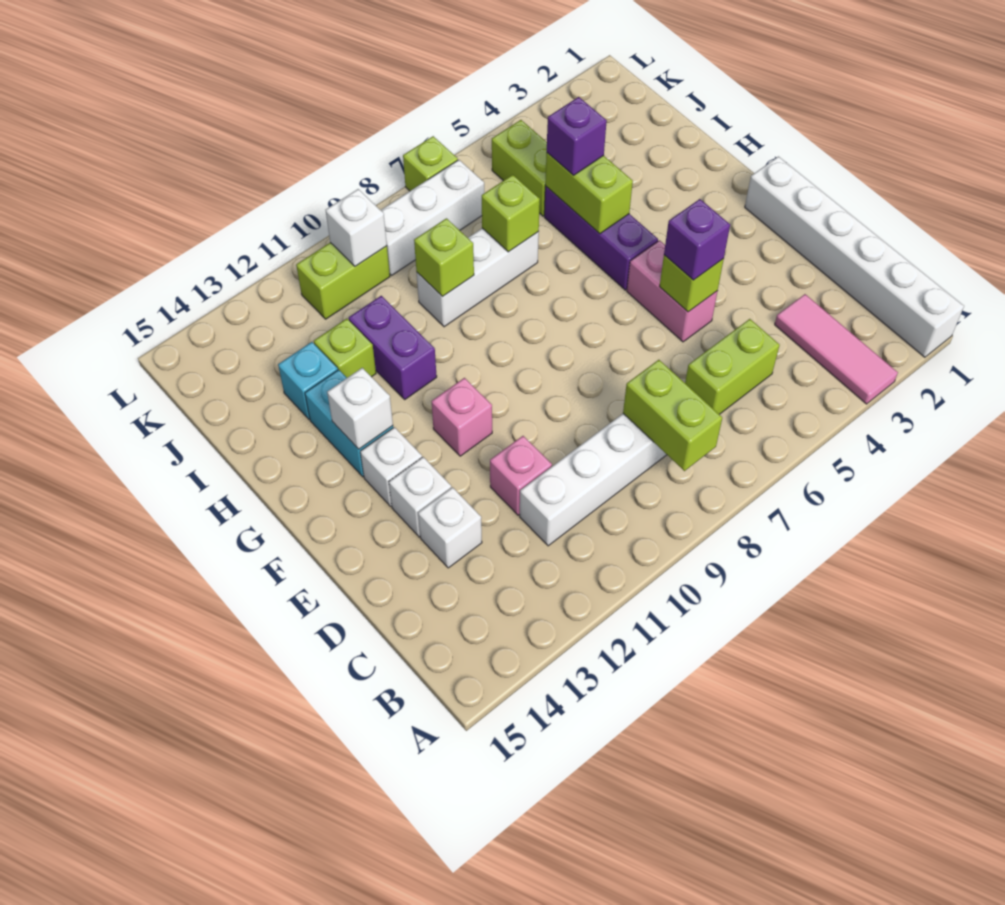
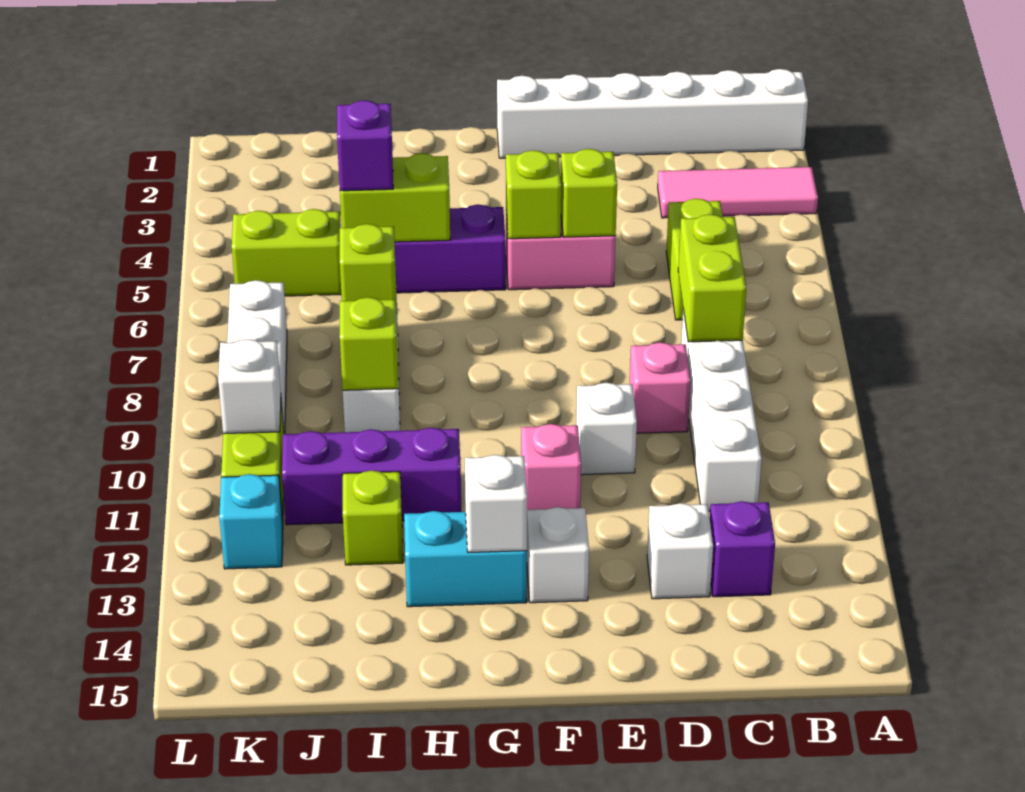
lime 1x2 brick [623,360,722,471] -> lime 1x2 brick turned to [678,214,746,342]
pink 1x1 brick [490,436,552,515] -> pink 1x1 brick moved to [630,342,691,433]
purple 1x1 brick [664,199,730,280] -> purple 1x1 brick moved to [710,501,775,597]
white 1x1 brick [389,457,451,537] -> white 1x1 brick moved to [576,383,637,475]
purple 1x2 brick [349,296,437,399] -> purple 1x3 brick [282,428,461,525]
cyan 1x1 brick [278,342,338,419] -> cyan 1x1 brick moved to [219,474,283,569]
lime 1x1 brick [403,136,458,191] -> lime 1x1 brick moved to [506,150,561,239]

